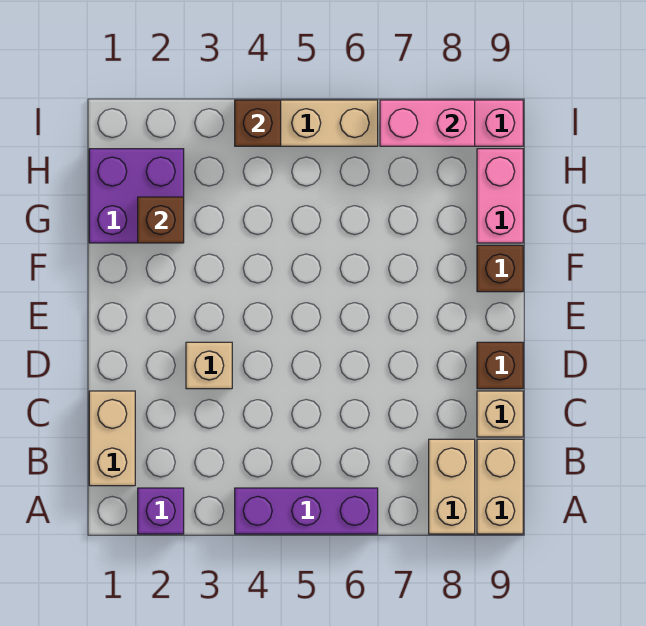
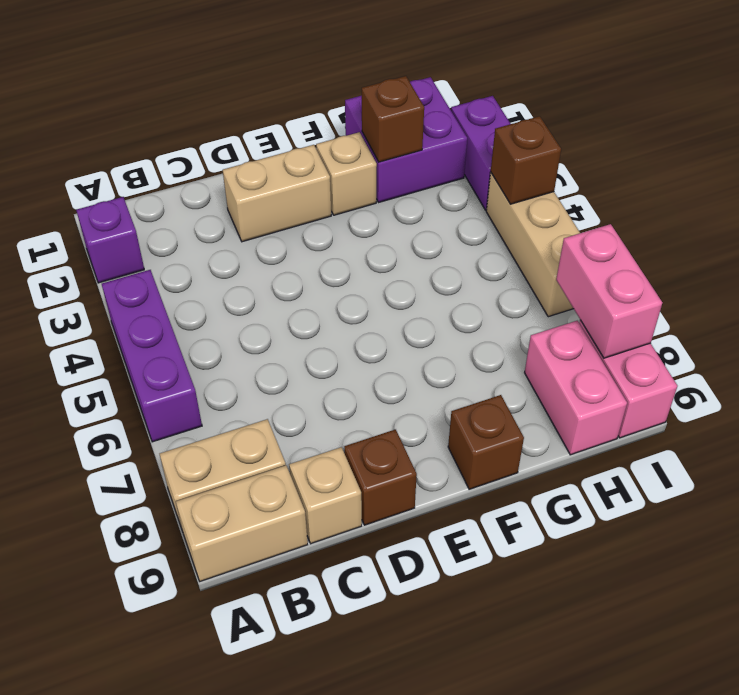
tan 1x2 brick [89,391,135,486] -> tan 1x2 brick moved to [223,145,331,242]
tan 1x1 brick [186,342,232,389] -> tan 1x1 brick moved to [316,132,377,215]
pink 1x2 brick [477,149,523,243] -> pink 1x2 brick turned to [525,321,627,455]
none -> purple 1x2 brick [451,96,511,210]

